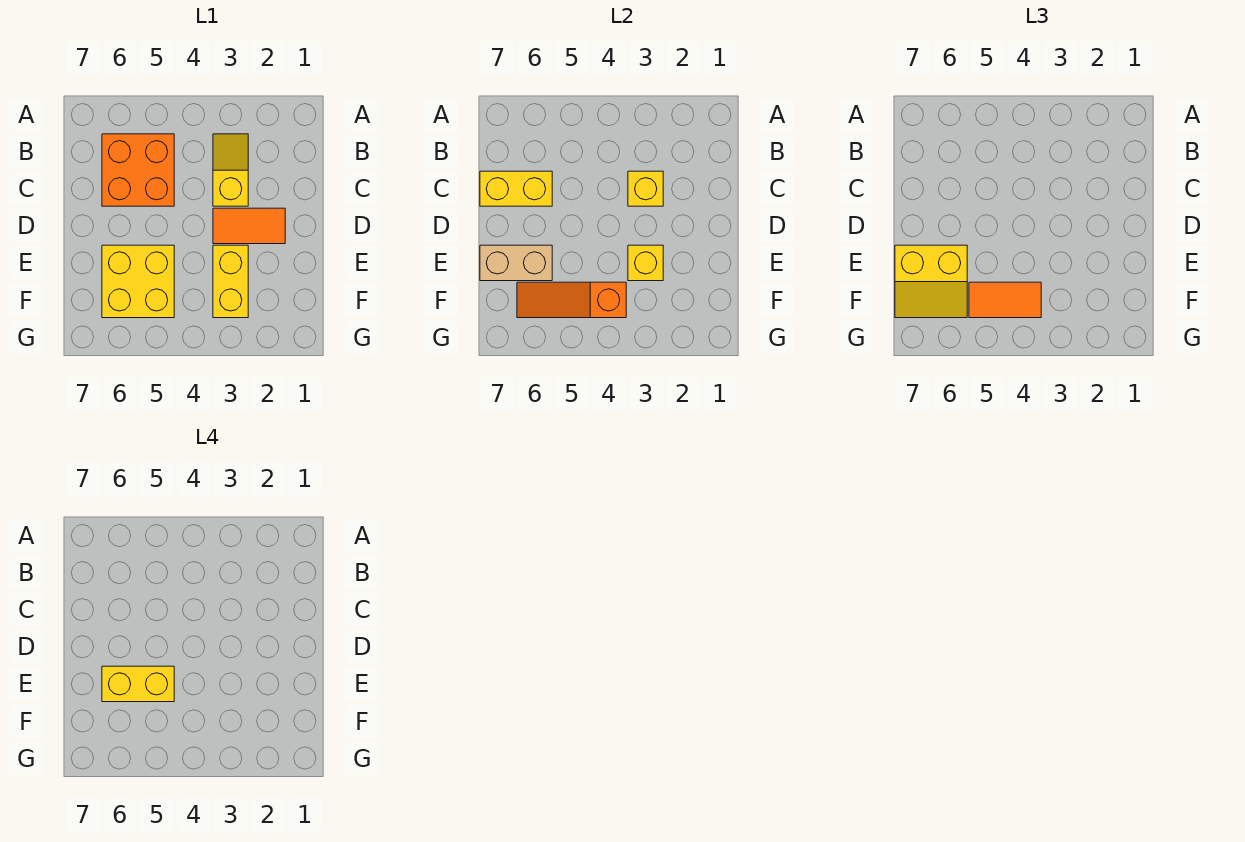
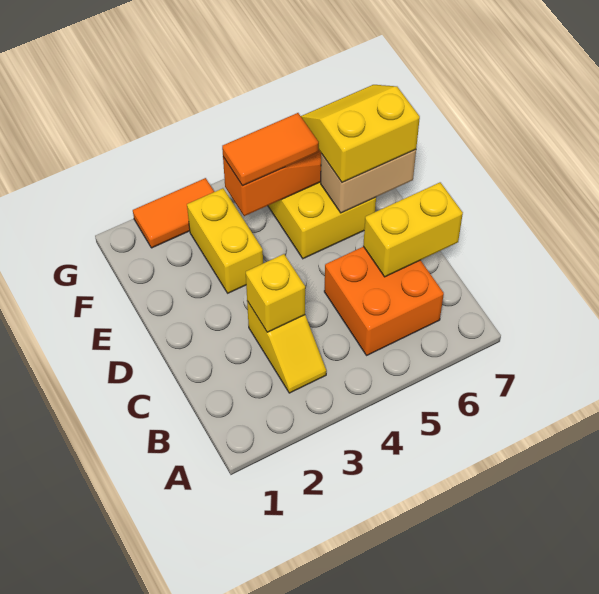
orange 1x2 tile [213,208,285,244] -> orange 1x2 tile moved to [133,178,214,248]
yellow 1x1 brick [628,245,663,281] -> none
yellow 1x2 brick [102,666,174,702] -> none

